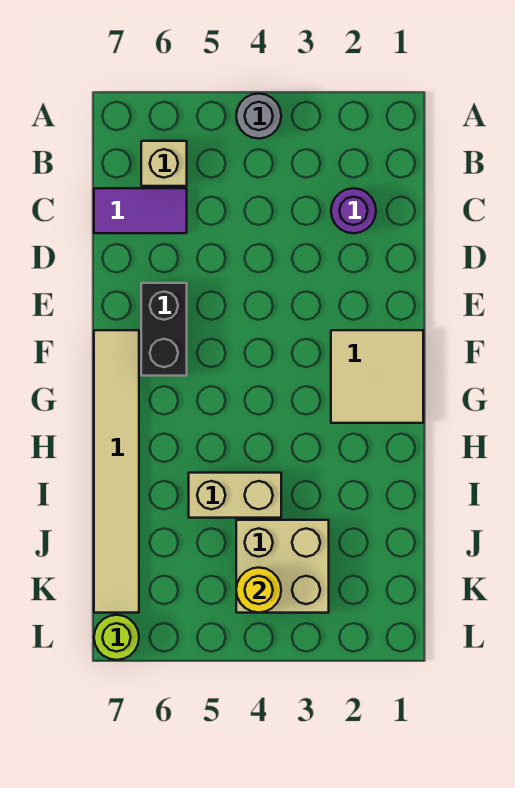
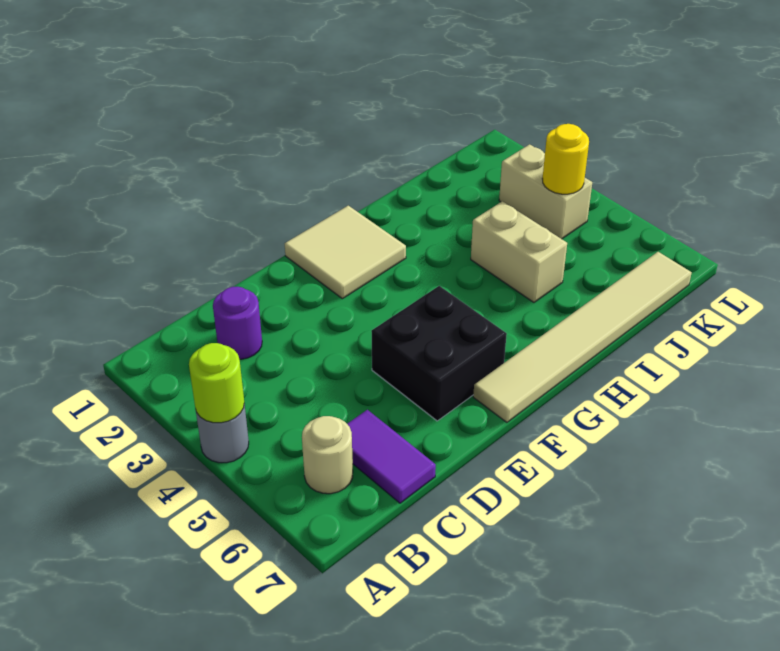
tan 1x1 brick [141,141,187,186] -> tan 1x1 round brick [302,416,353,494]
black 1x2 brick [141,283,187,376] -> black 2x2 brick [371,286,507,421]
tan 2x2 brick [236,520,329,613] -> tan 1x2 brick [499,144,592,239]
lime 1x1 round brick [94,615,139,660] -> lime 1x1 round brick moved to [189,343,244,423]

